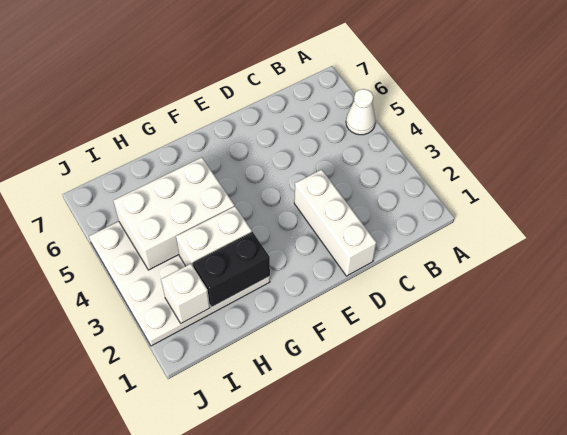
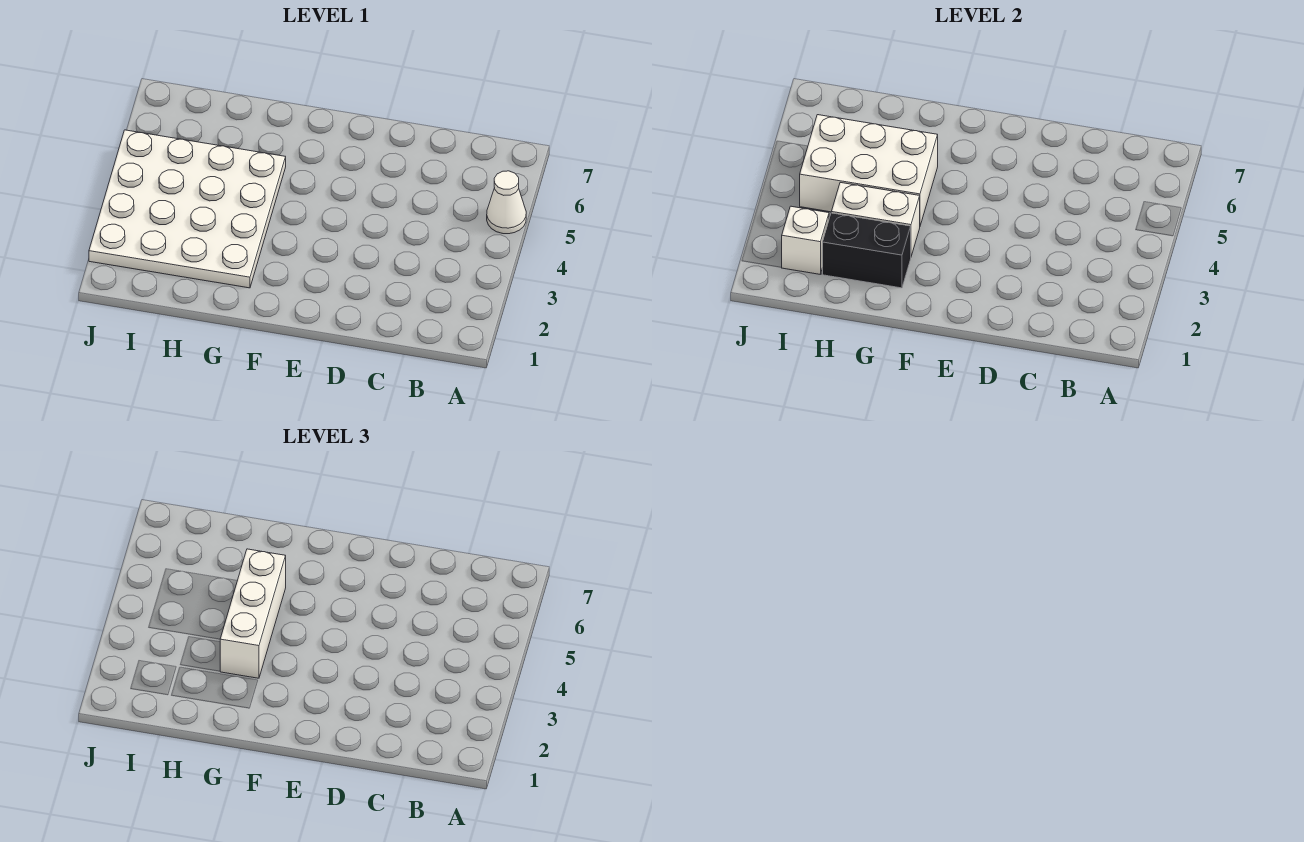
white 1x3 brick [294,170,376,276] -> white 1x3 brick moved to [220,549,286,678]

